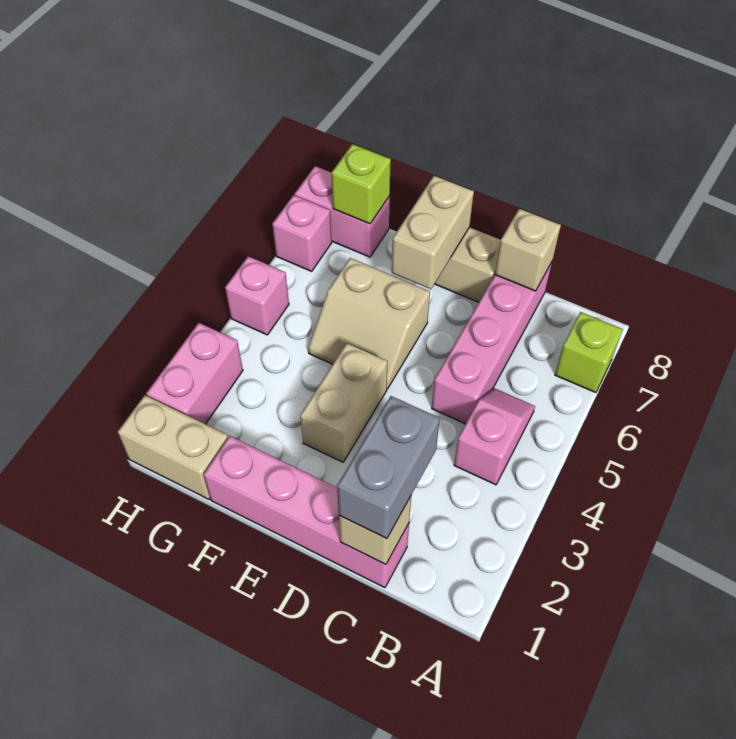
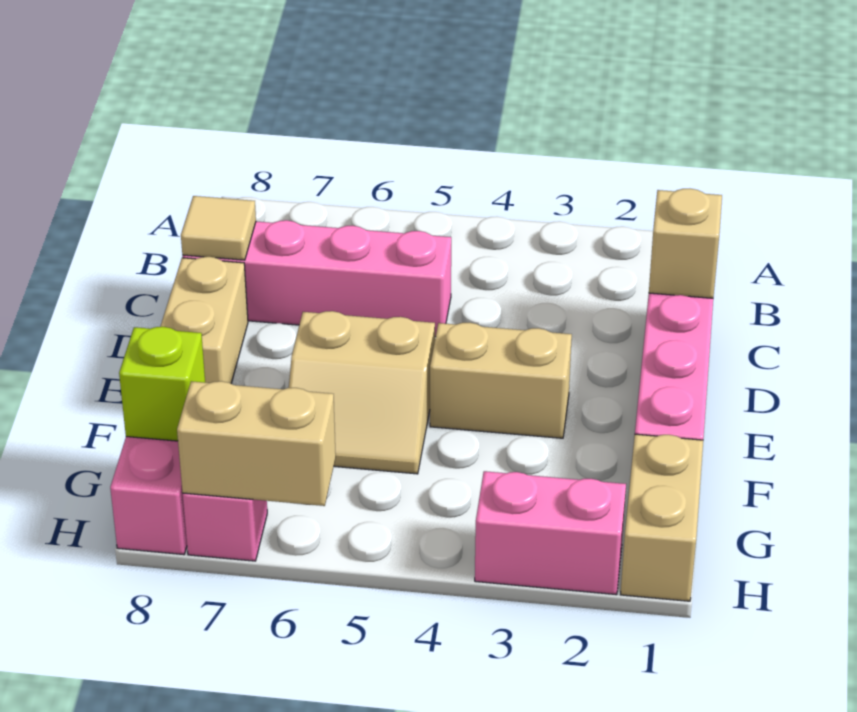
lime 1x1 brick [555,312,623,393] -> none
pink 1x2 slope [454,388,535,485] -> none
grey 1x2 brick [337,396,440,539] -> none
tan 1x1 brick [495,209,561,291] -> tan 1x1 tile [181,196,256,260]
tan 2x2 slope [308,258,430,389] -> tan 2x2 slope turned to [289,311,435,474]
tan 1x2 brick [392,176,474,289] -> tan 1x2 brick moved to [177,381,336,506]
pink 1x1 brick [225,256,289,335] -> none

